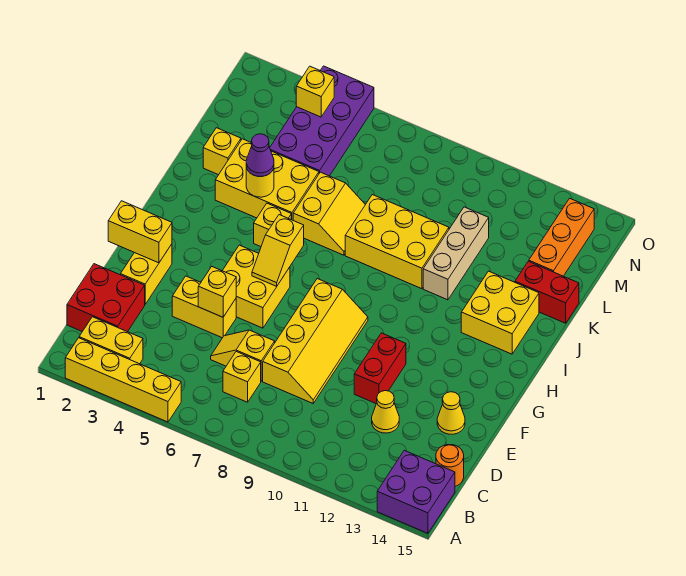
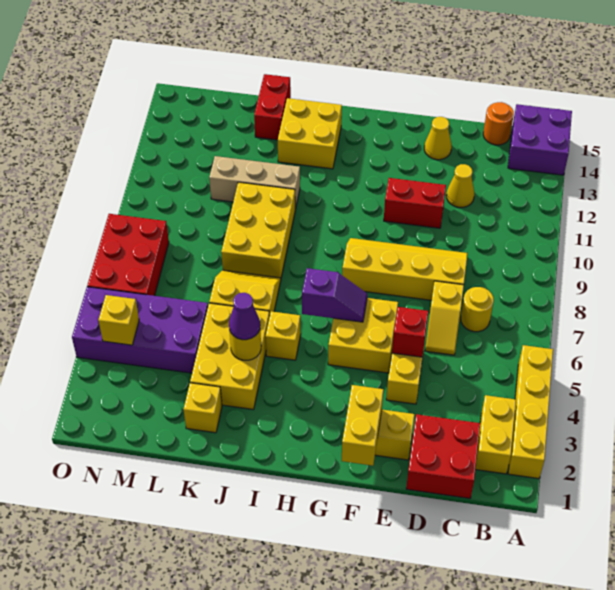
yellow 1x1 brick [223,352,261,402] -> yellow 1x1 round brick [461,287,494,332]
yellow 1x1 brick [198,267,236,317] -> red 1x1 brick [392,307,428,357]
yellow 1x2 slope [252,215,304,286] -> purple 1x2 slope [302,268,367,322]
orange 1x3 brick [529,198,594,276] -> none
none -> red 2x3 brick [87,214,169,296]

